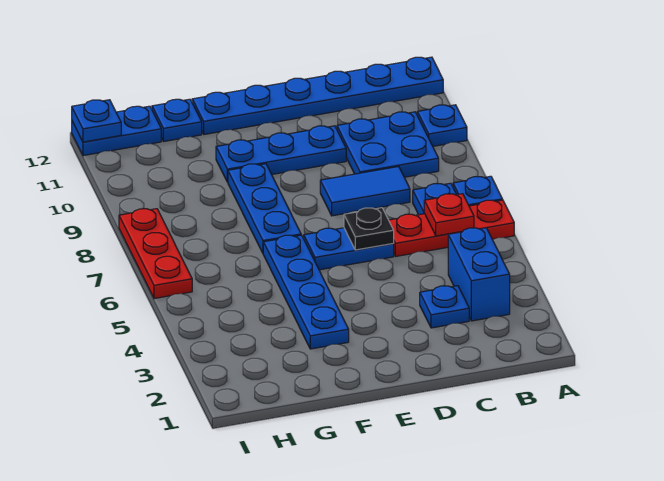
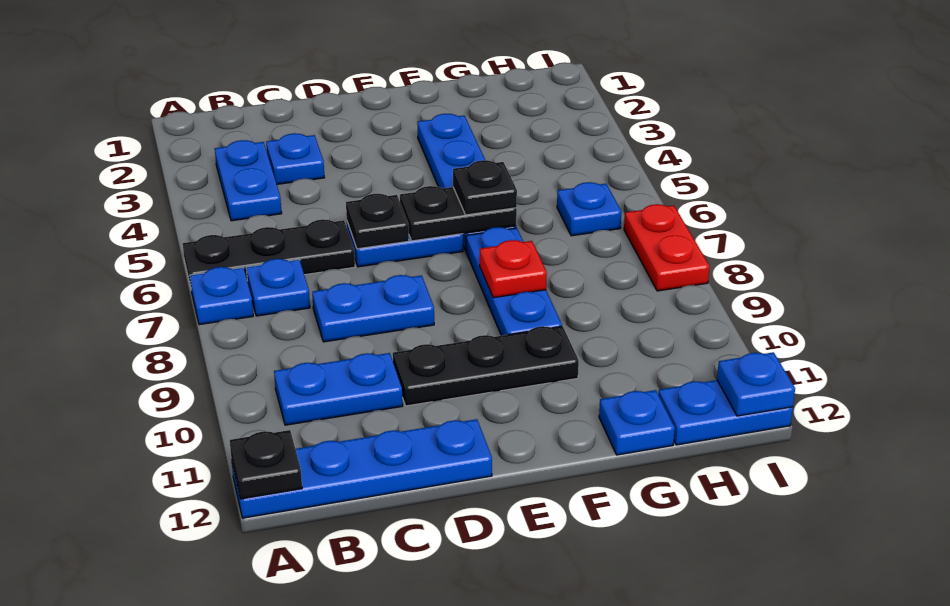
red 1x3 plate [389,200,514,256] -> black 1x3 plate [183,219,355,287]
blue 1x1 plate [417,105,467,146] -> blue 1x1 plate moved to [557,182,621,236]
blue 1x6 plate [192,57,443,134] -> blue 1x4 plate [232,419,492,518]
none -> black 1x1 plate [230,430,302,499]
blue 1x2 brick [448,228,510,321] -> blue 1x2 plate [215,140,282,221]
red 1x1 plate [424,194,474,236] -> red 1x1 plate moved to [480,240,547,298]
blue 2x2 plate [337,112,439,177] -> blue 1x2 plate [274,353,403,425]
blue 1x2 tile [320,167,410,216] -> blue 1x2 plate [312,275,434,342]
blue 1x3 plate [216,126,346,182] -> black 1x3 plate [393,326,579,406]
none -> black 1x2 plate [400,186,517,241]
none -> black 1x1 plate [453,160,517,215]
red 1x3 plate [119,209,192,299] -> red 1x2 plate [624,204,709,291]

